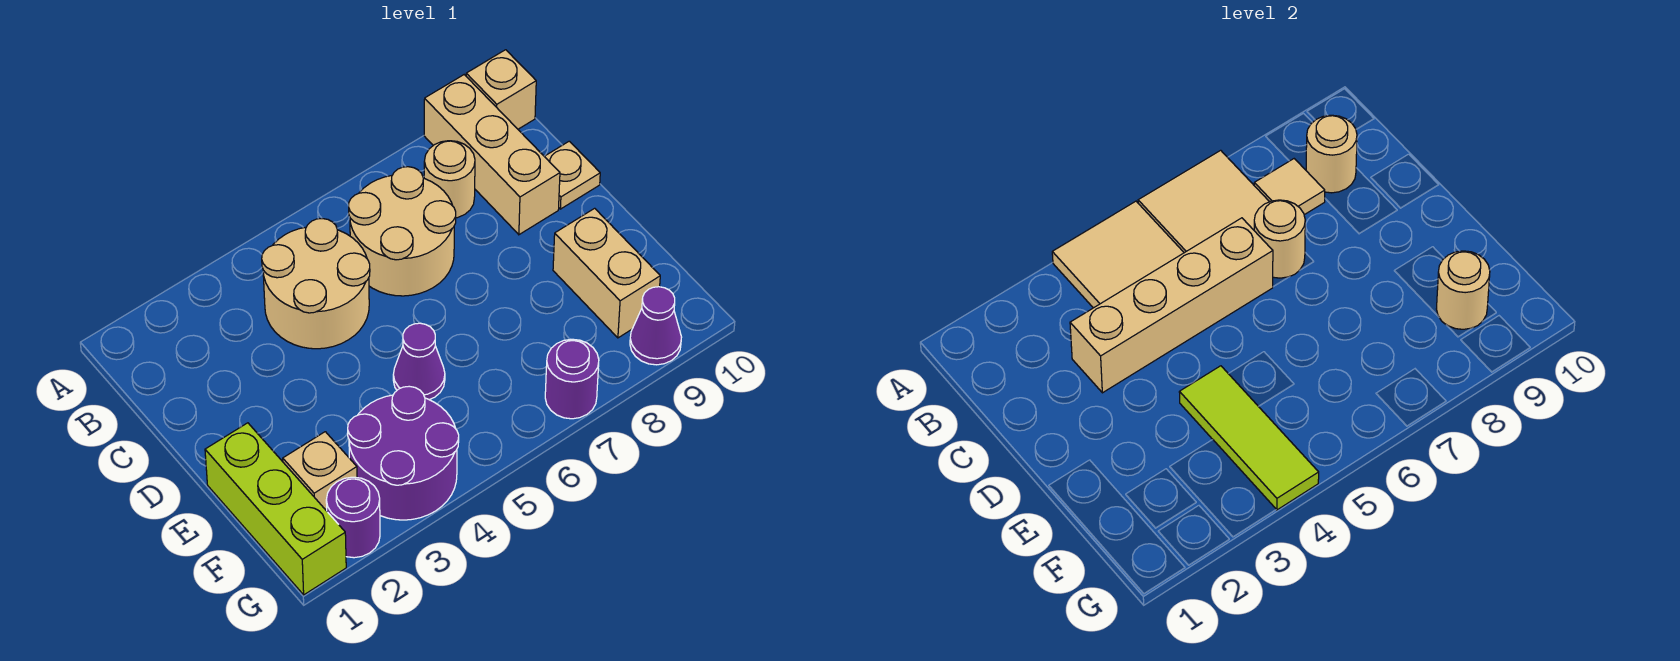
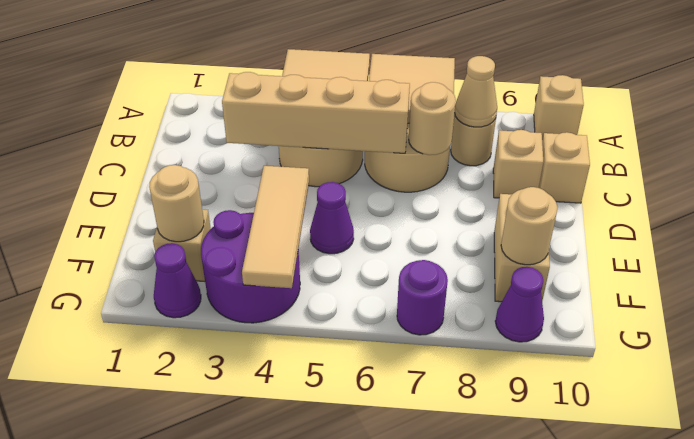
tan 1x3 brick [424,75,560,235] -> tan 1x1 brick [493,130,543,198]
tan 1x1 tile [1254,159,1325,215] -> tan 1x1 cone [455,56,497,127]
tan 1x1 round brick [1306,115,1357,193] -> tan 1x1 round brick moved to [149,165,204,242]
tan 1x1 plate [544,141,600,209] -> tan 1x1 brick [539,132,590,203]
lime 1x3 brick [205,423,346,595] -> none
lime 1x3 tile [1179,366,1319,510] -> tan 1x3 tile [242,166,309,288]
purple 1x1 round brick [326,477,380,558] -> purple 1x1 cone [154,243,201,318]

